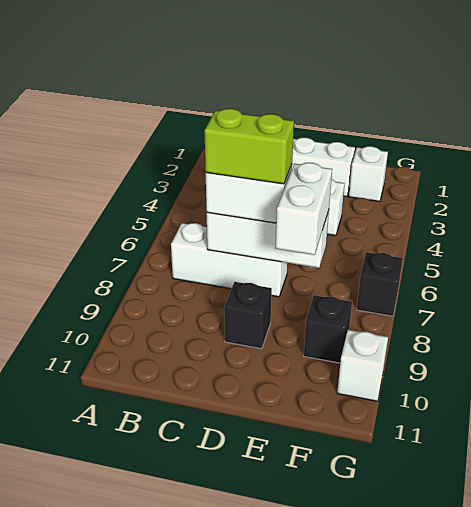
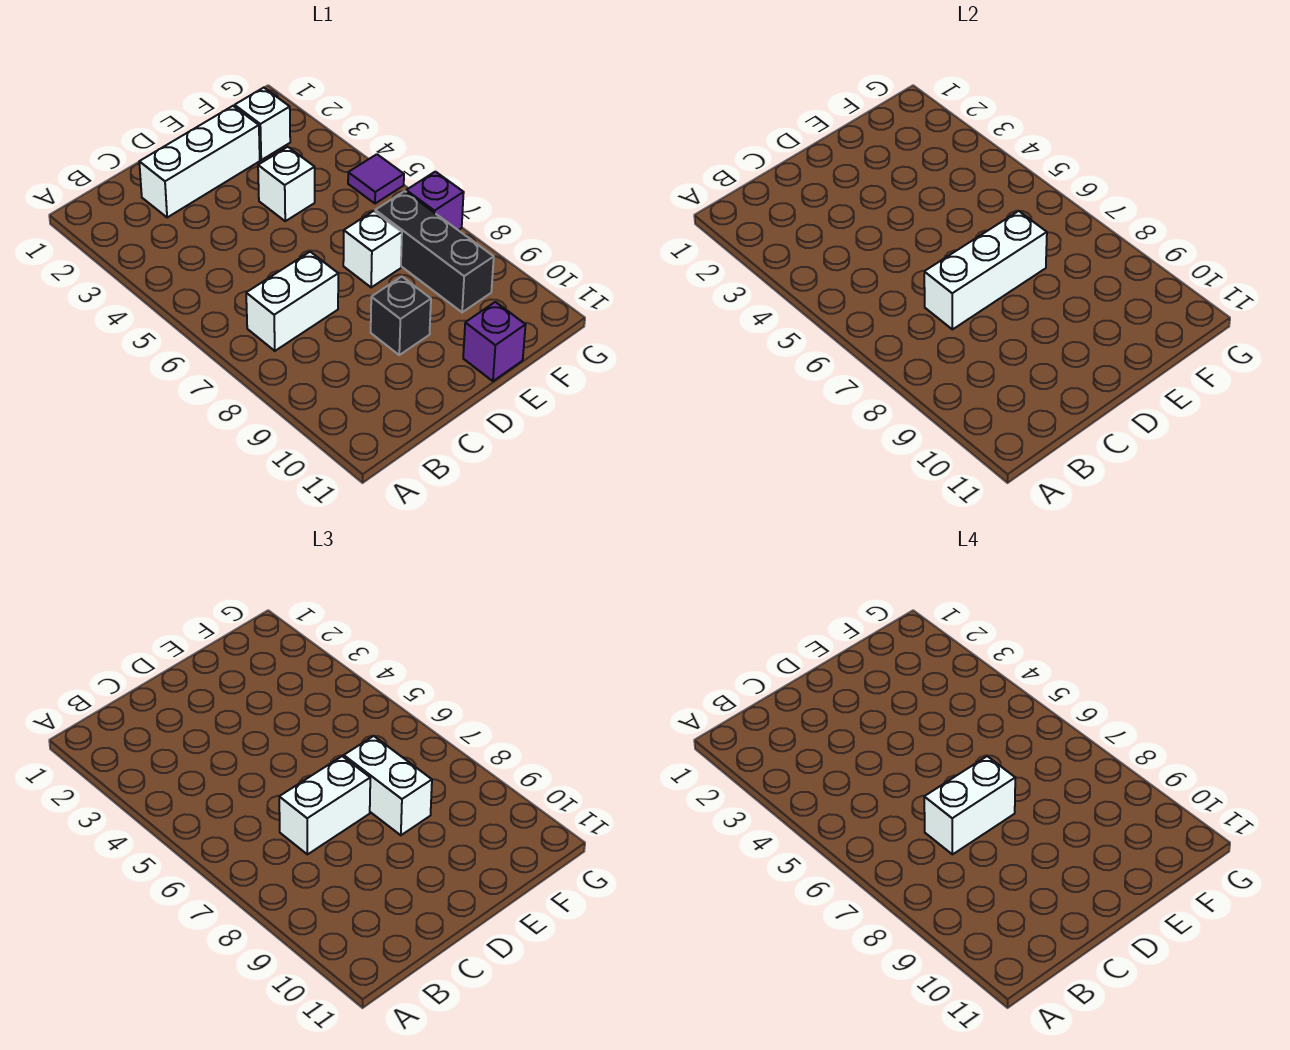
white 1x3 brick [171,223,288,297] -> white 1x2 brick [246,252,338,351]
lime 1x2 brick [205,109,294,184] -> white 1x2 brick [924,756,1015,854]
none -> purple 1x1 brick [463,302,526,381]
black 1x1 brick [304,295,352,363] -> black 1x3 brick [375,191,494,312]
none -> purple 1x1 tile [348,154,404,204]
black 1x1 brick [357,252,403,316] -> purple 1x1 brick [406,172,464,230]
white 1x1 brick [337,330,388,401] -> white 1x1 brick moved to [343,211,402,287]

